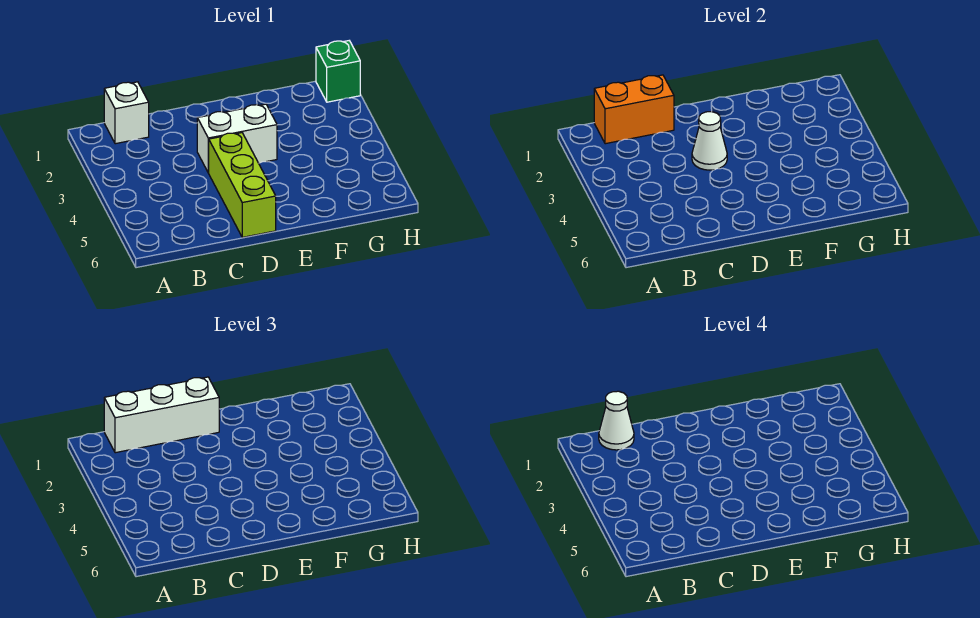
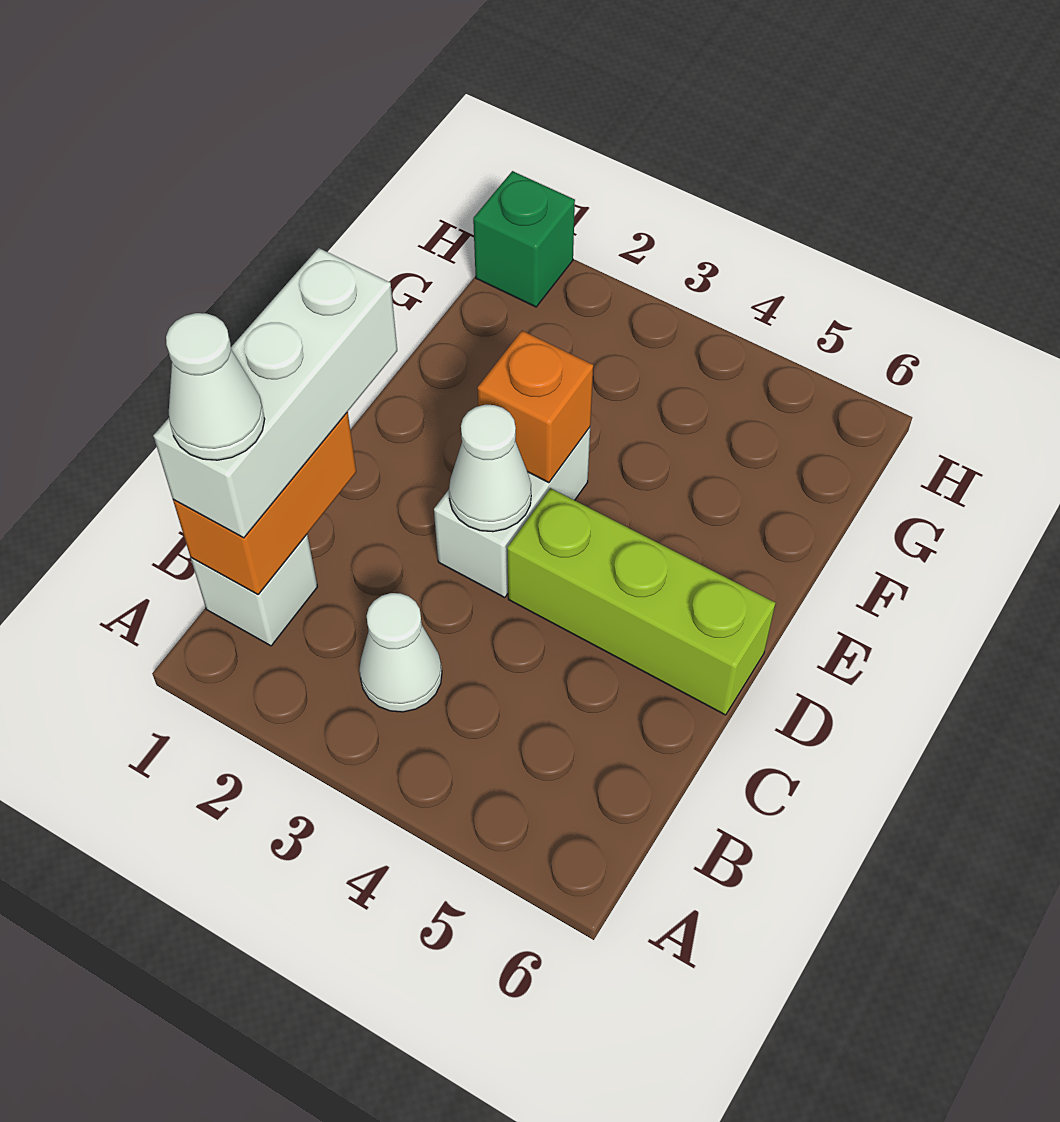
none -> white 1x1 cone [359,593,442,712]
none -> orange 1x1 brick [478,331,593,483]

